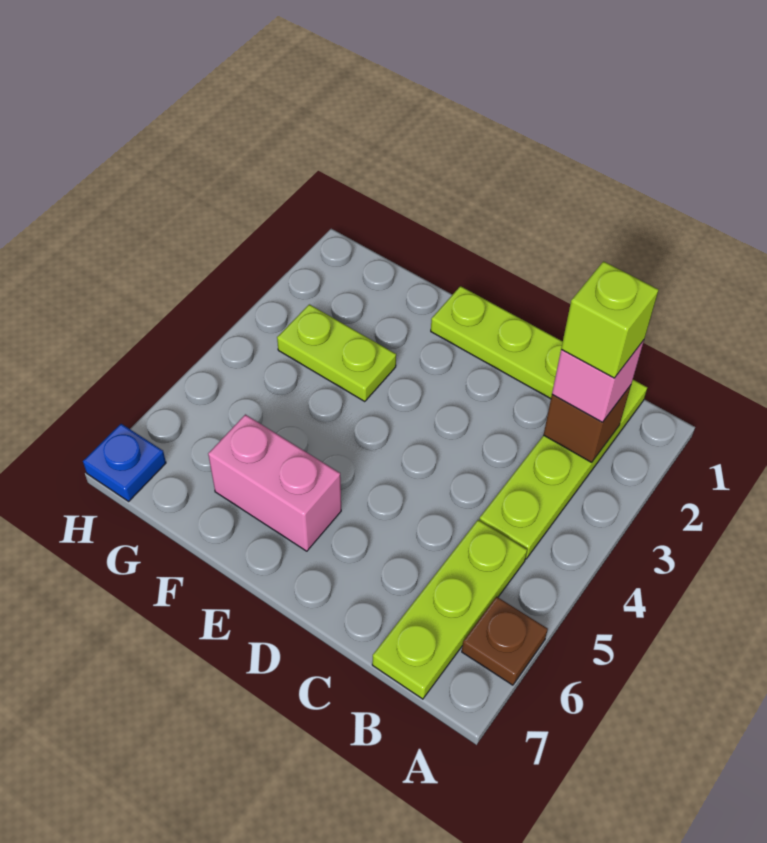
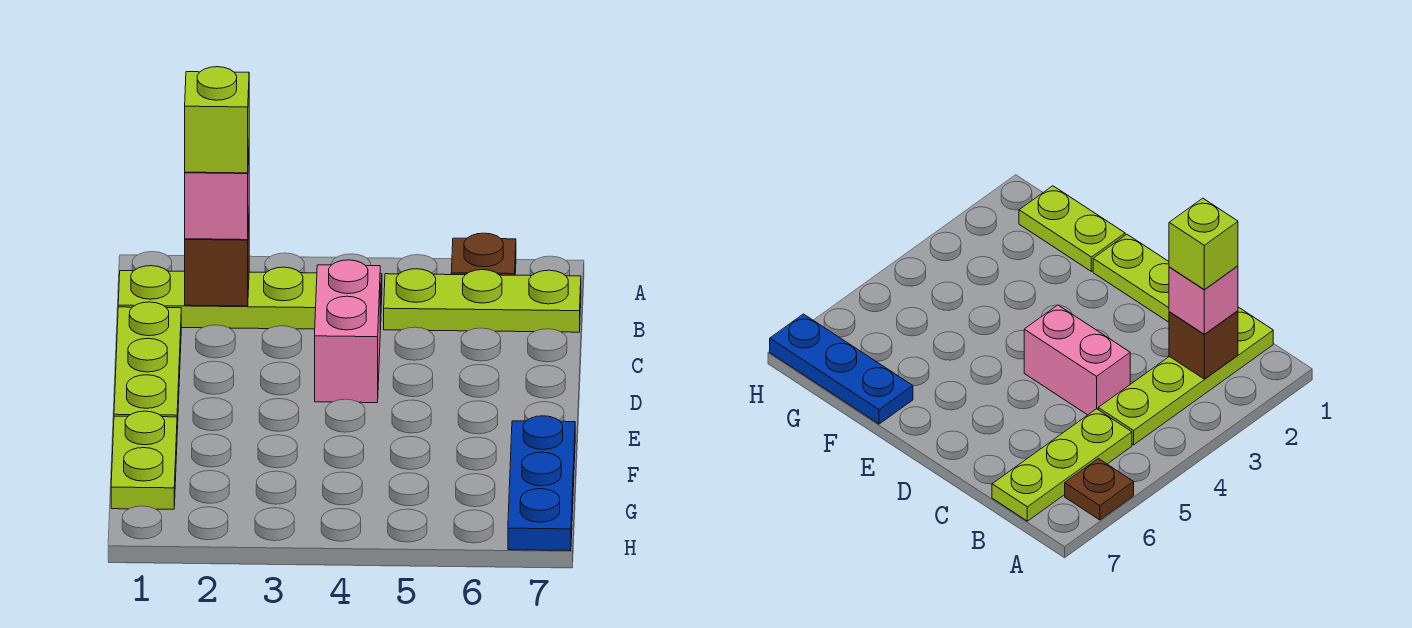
pink 1x2 brick [208,414,341,551] -> pink 1x2 brick moved to [315,260,380,403]
lime 1x2 plate [277,304,396,402] -> lime 1x2 plate moved to [111,411,177,509]
blue 1x1 plate [83,424,166,501] -> blue 1x3 plate [508,416,575,551]

